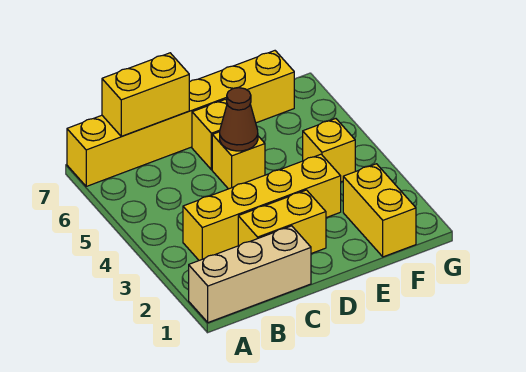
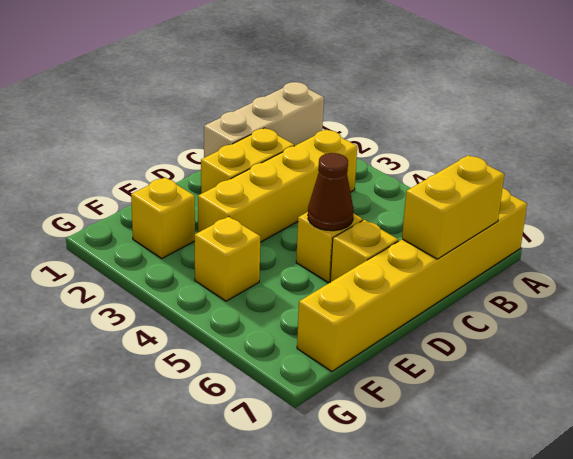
yellow 1x2 brick [343,164,416,257] -> yellow 1x1 brick [131,178,195,259]

